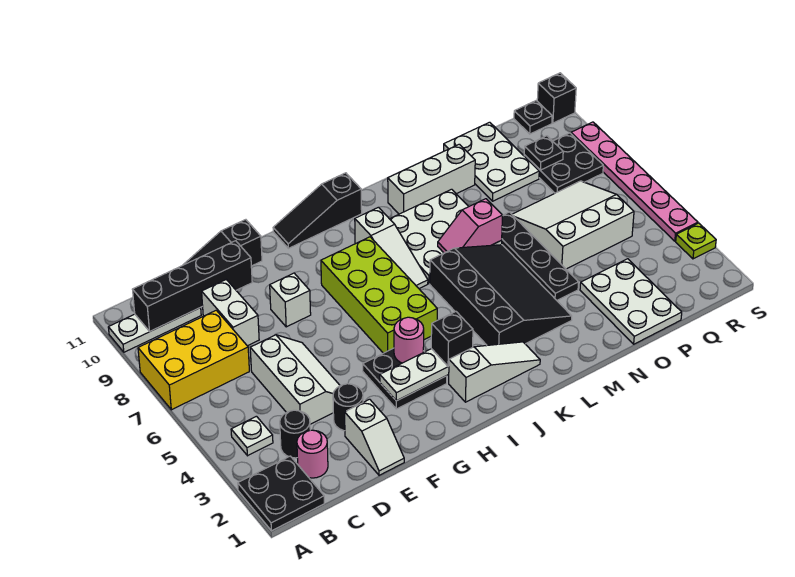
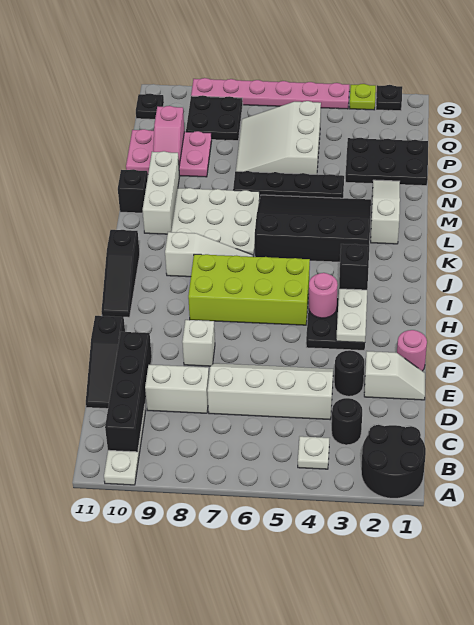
black 2x2 plate [238,456,324,531] -> black 2x2 round brick [361,425,426,498]
yellow 2x3 brick [138,310,249,410] -> none
pink 1x1 round brick [297,430,328,478] -> pink 1x1 round brick moved to [397,330,427,371]
white 2x3 slope [250,335,340,424] -> white 2x4 slope [207,363,333,419]
white 1x3 slope [449,342,540,402] -> white 1x3 slope moved to [371,180,400,244]
pink 1x2 slope [438,199,503,253] -> pink 1x2 slope moved to [153,106,184,166]
white 2x3 plate [580,259,682,344] -> black 2x3 plate [345,138,428,186]
white 2x3 plate [444,122,539,201] -> pink 2x3 plate [126,129,212,177]
black 1x1 plate [524,136,563,170] -> black 1x1 plate moved to [376,85,402,111]
black 1x1 brick [537,73,576,123] -> black 1x1 brick moved to [118,169,148,213]

